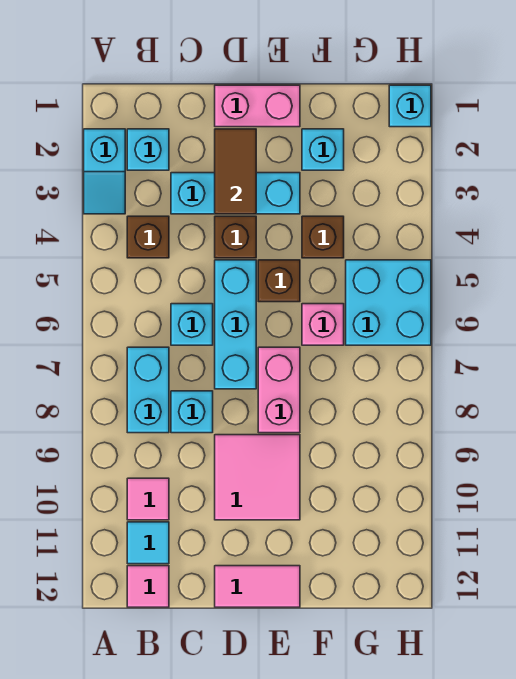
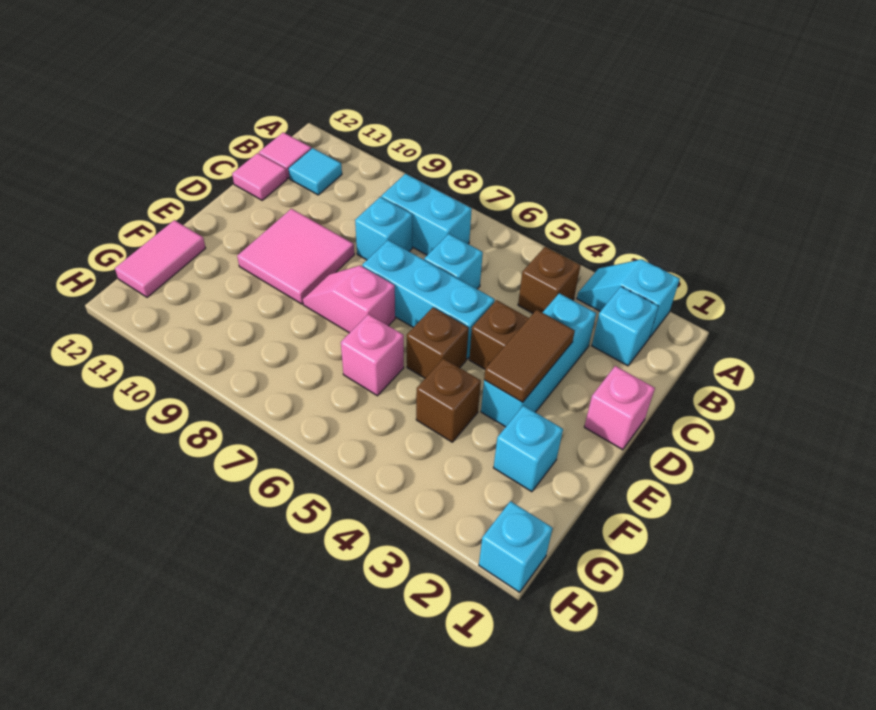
pink 1x1 tile [127,478,169,520] -> pink 1x1 tile moved to [232,153,287,200]
pink 1x2 brick [215,85,300,127] -> pink 1x1 brick [584,366,655,450]
brown 1x2 tile [215,129,256,214] -> brown 1x2 tile turned to [484,310,575,402]
pink 1x2 tile [215,566,300,607] -> pink 1x2 tile moved to [115,220,206,297]
pink 1x2 brick [258,347,300,433] -> pink 1x2 slope [303,266,395,333]
cyan 2x2 brick [346,260,431,345] -> none

